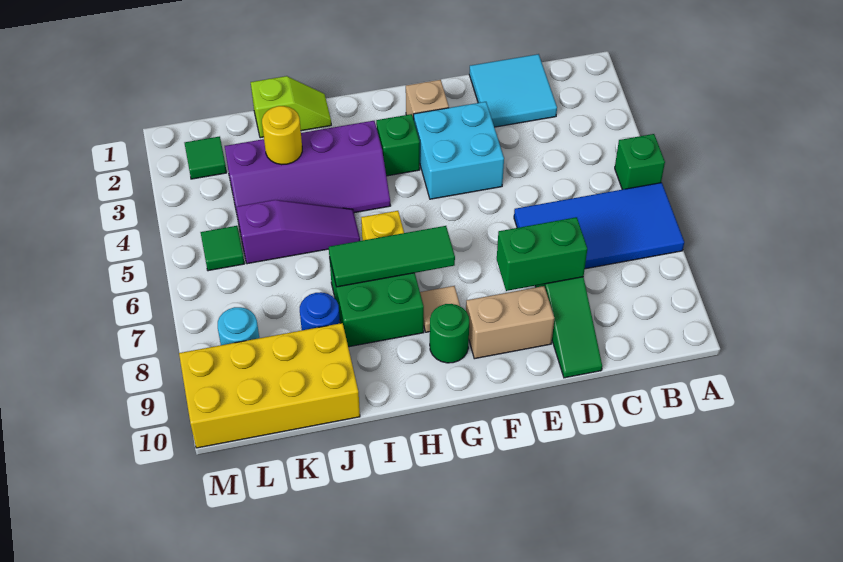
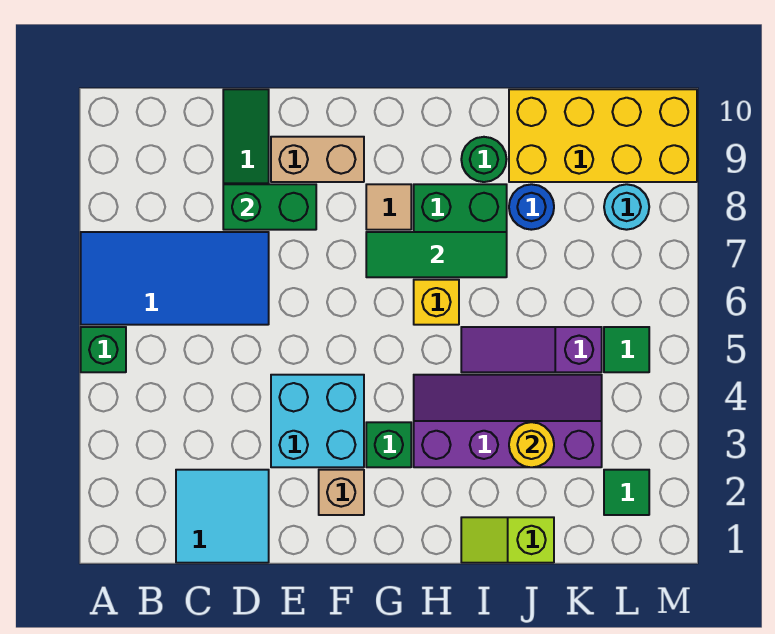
green 1x1 round brick [430,304,469,363] -> green 1x1 round brick moved to [461,137,507,182]

